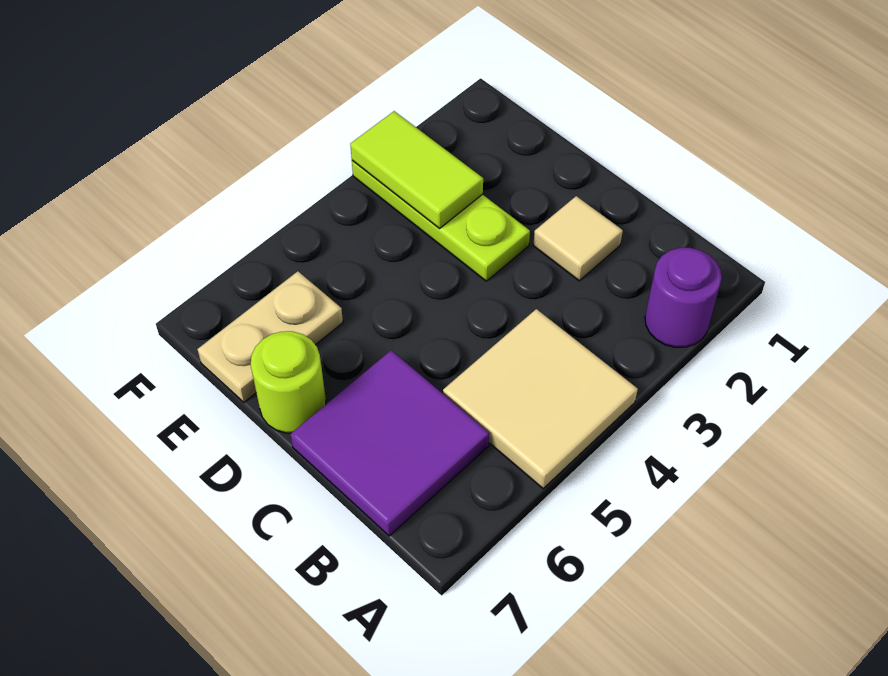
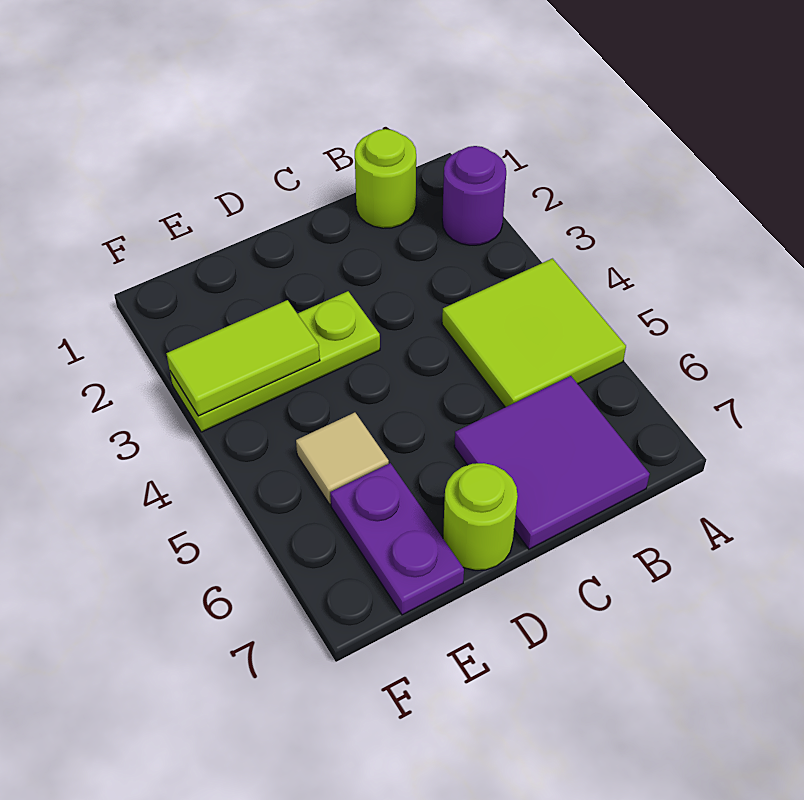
tan 2x2 tile [443,309,638,489] -> lime 2x2 tile [442,259,626,407]
none -> lime 1x1 round brick [355,129,416,228]
tan 1x1 tile [533,196,623,281] -> tan 1x1 tile moved to [296,412,389,504]
tan 1x2 plate [198,271,343,402] -> purple 1x2 plate [330,463,464,615]

